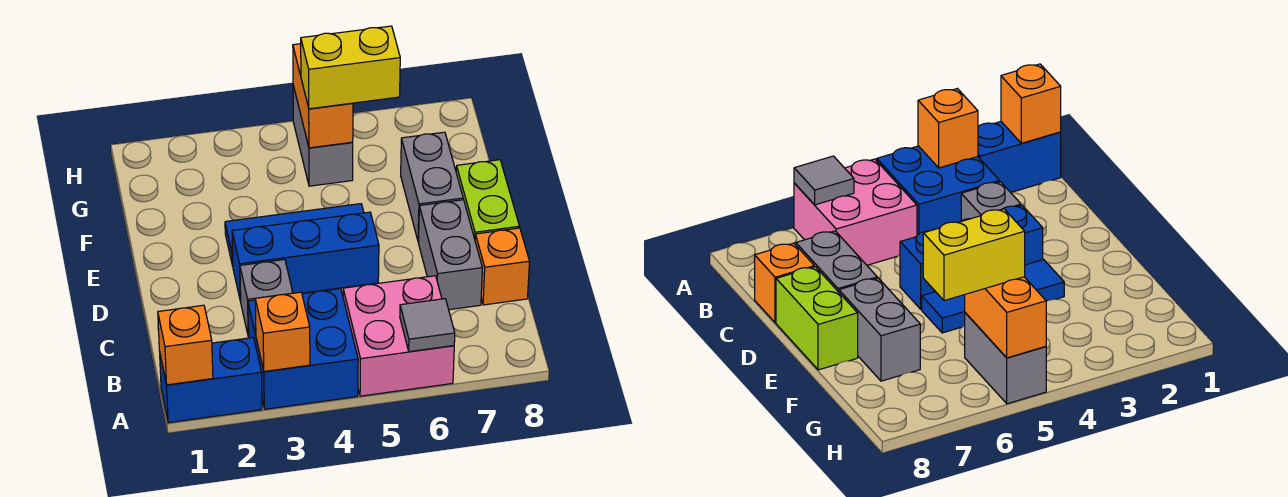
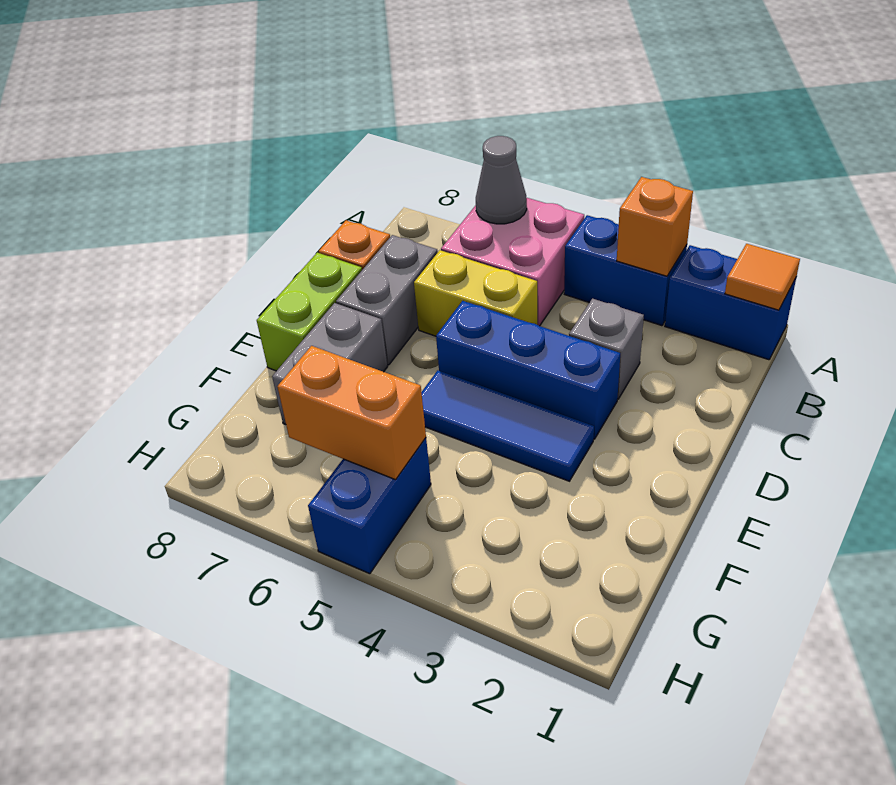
orange 1x1 brick [158,305,213,385] -> orange 1x1 tile [725,244,800,310]
blue 2x2 brick [248,289,358,409] -> blue 1x2 brick [564,215,687,326]
grey 1x1 tile [400,299,455,352] -> grey 1x1 cone [476,136,527,224]
grey 1x2 brick [293,85,353,186] -> blue 1x2 brick [308,438,431,574]
orange 1x2 brick [293,44,353,148] -> orange 1x2 brick turned to [277,346,426,480]
yellow 1x2 brick [301,26,400,109] -> yellow 1x2 brick moved to [414,250,537,336]

